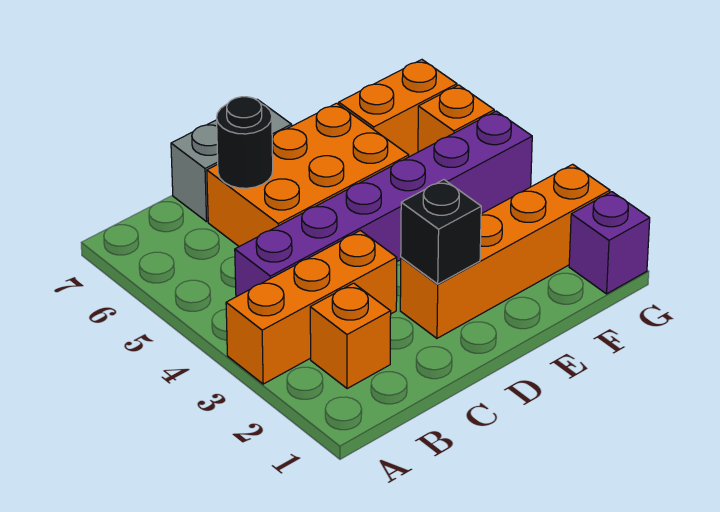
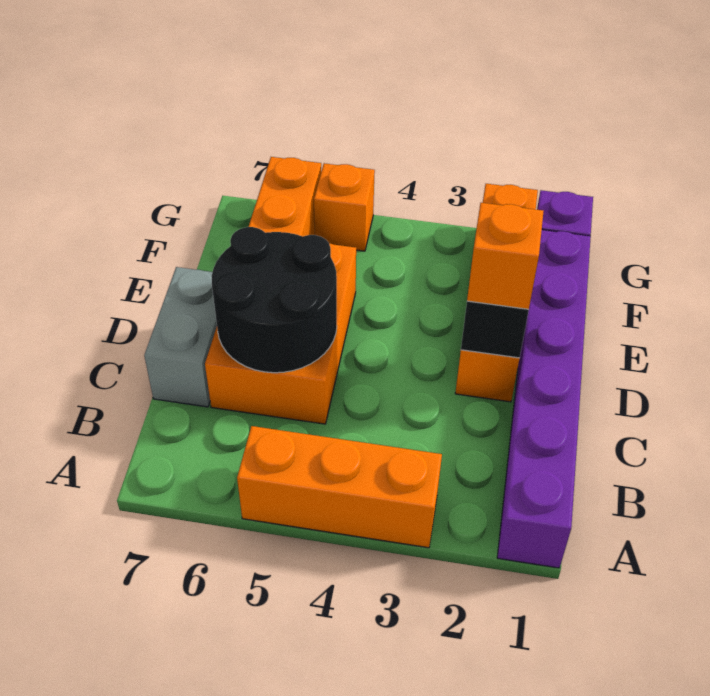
orange 1x3 brick [226,231,397,384] -> orange 1x3 brick turned to [237,426,442,548]
orange 1x1 brick [310,283,391,389] -> orange 1x1 brick moved to [467,203,544,309]
purple 1x6 brick [235,111,532,297] -> purple 1x6 brick moved to [497,230,591,568]
black 1x1 round brick [217,97,273,188] -> black 2x2 round brick [212,227,337,373]

